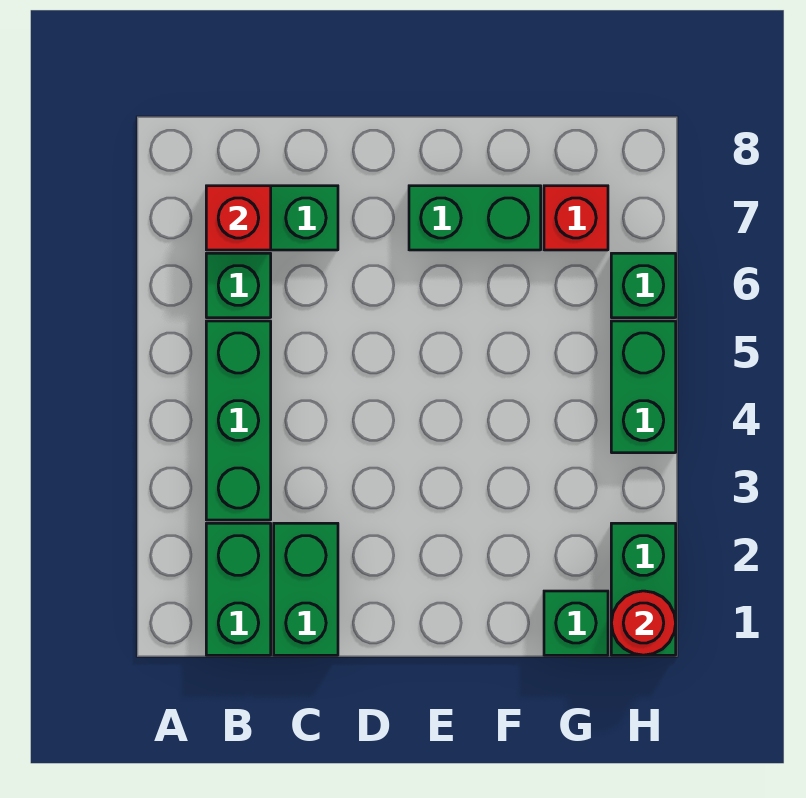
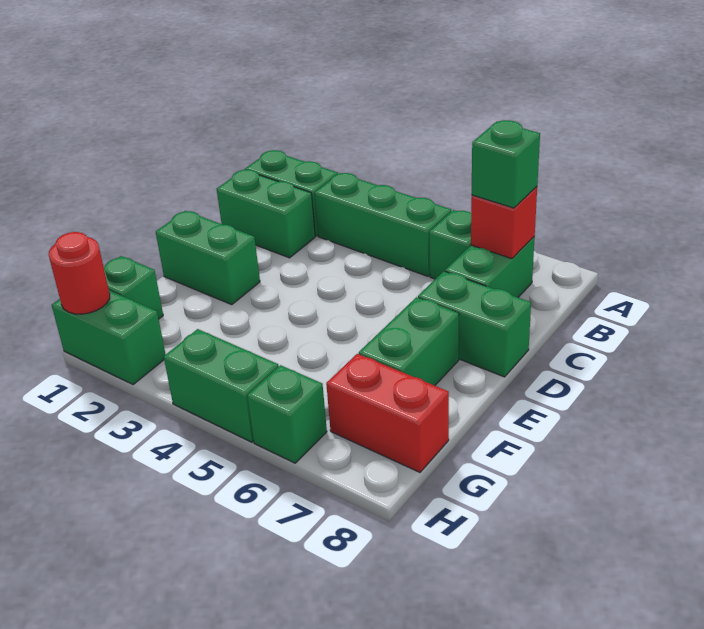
none -> green 1x1 brick [472,120,540,208]
none -> green 1x2 brick [418,271,531,377]
none -> green 1x2 brick [156,211,260,305]
red 1x1 brick [544,186,608,250] -> red 1x2 brick [326,354,449,472]

